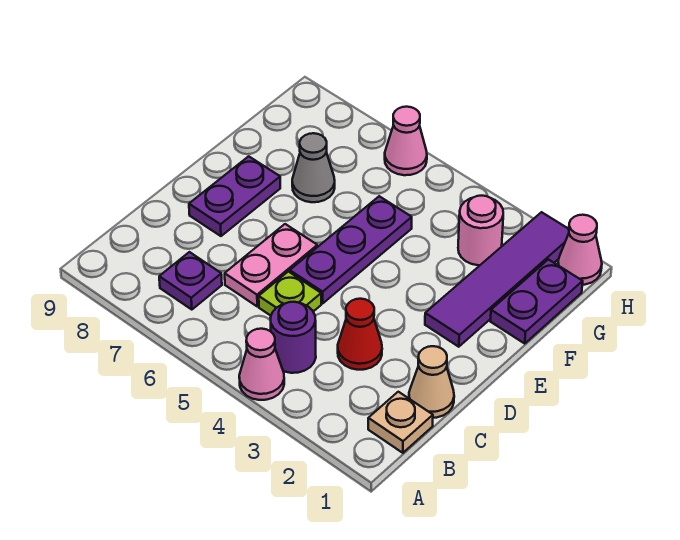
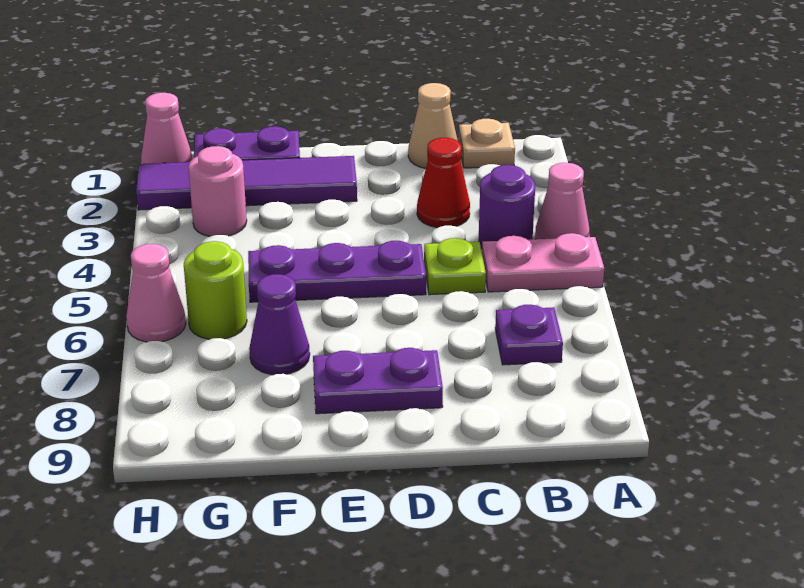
pink 1x2 plate [225,224,317,306] -> pink 1x2 plate moved to [482,233,604,292]
grey 1x1 cone [292,133,335,202] -> purple 1x1 cone [249,274,310,375]
none -> lime 1x1 round brick [184,241,247,339]

